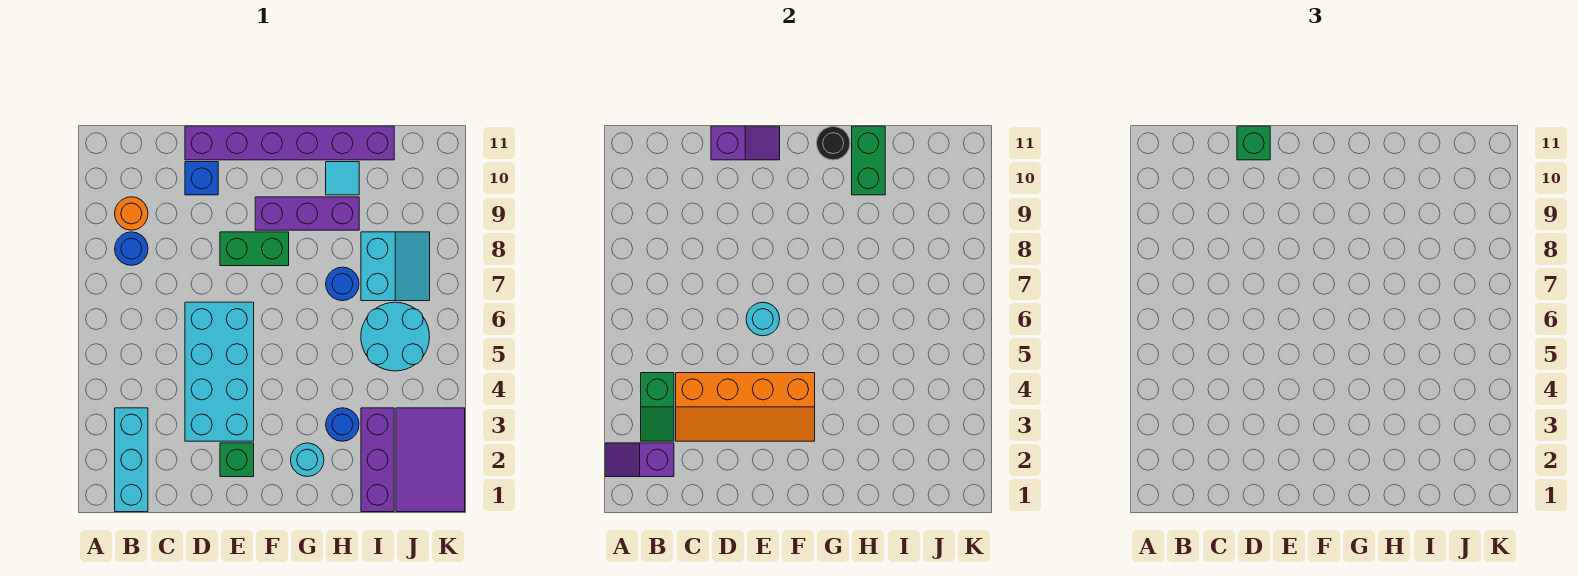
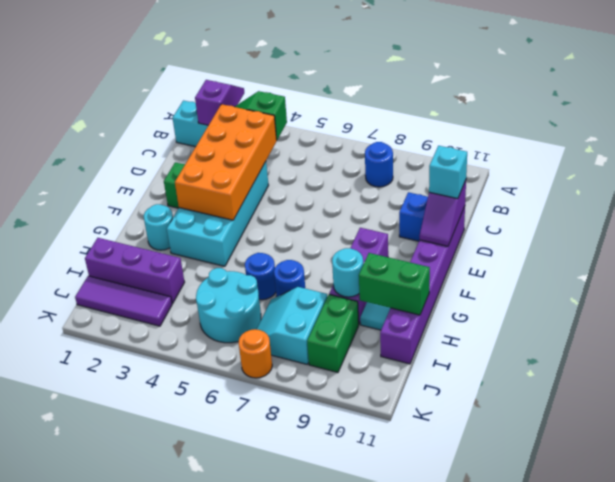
orange 1x1 round brick [115,197,148,230] -> orange 1x1 round brick moved to [238,329,272,378]
orange 2x4 slope [676,373,815,441] -> orange 2x4 brick [175,104,277,220]
cyan 2x4 brick [185,302,254,441] -> cyan 2x4 brick turned to [167,162,269,266]
green 1x1 brick [1237,126,1270,160] -> cyan 1x1 brick [429,146,467,199]
cyan 1x1 round brick [746,302,780,336] -> cyan 1x1 round brick moved to [332,248,363,297]
green 1x2 brick [220,232,289,266] -> green 1x2 brick moved to [307,294,359,372]
black 1x1 round brick [817,127,850,160] -> none
blue 1x1 round brick [326,408,359,441] -> blue 1x1 round brick moved to [245,253,276,300]
cyan 2x2 slope [361,232,430,301] -> cyan 2x2 slope turned to [256,287,328,364]
purple 2x3 tile [396,408,465,512] -> purple 1x3 tile [75,276,172,326]

